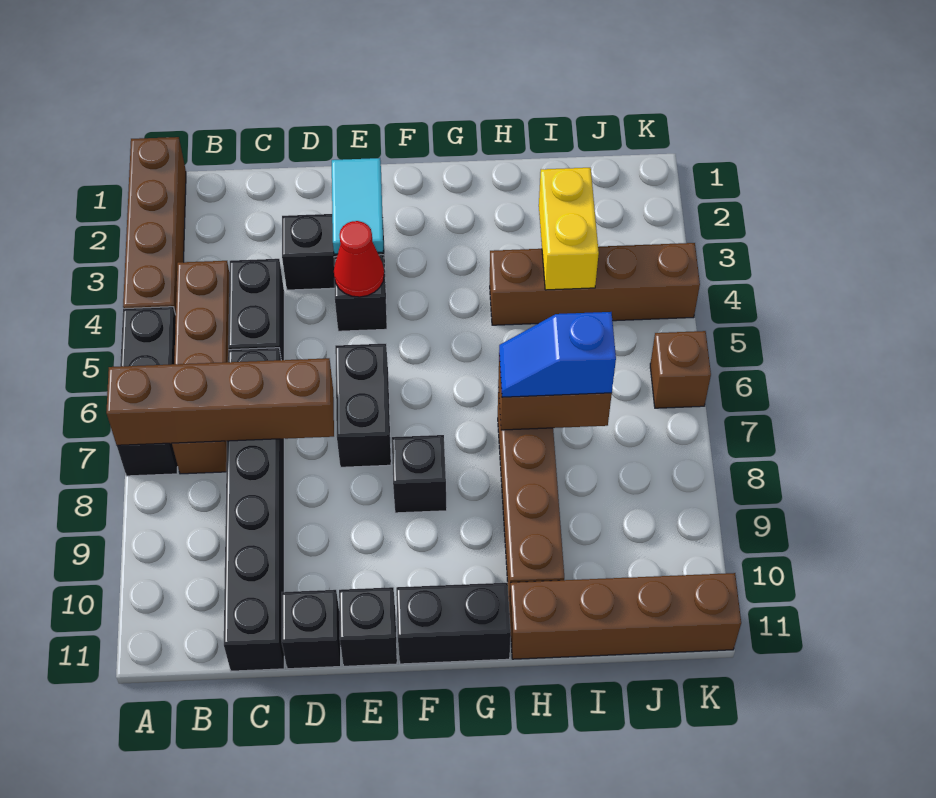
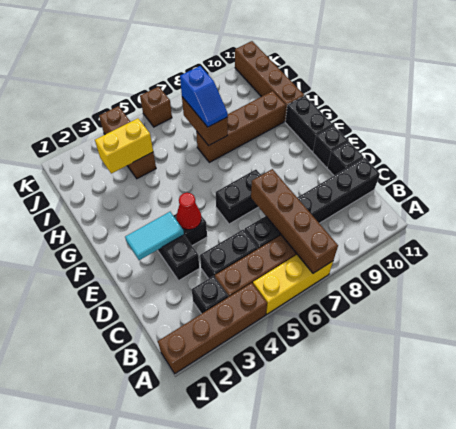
black 1x3 brick [117,307,178,476] -> yellow 1x3 brick [253,255,333,314]
black 1x1 brick [392,435,447,513] -> black 1x1 brick moved to [192,276,228,314]
brown 1x4 brick [490,243,700,325] -> brown 1x3 brick [99,106,156,179]

